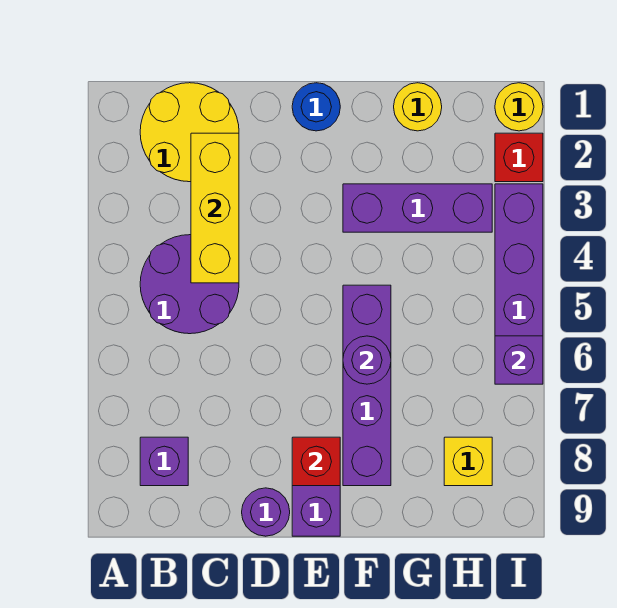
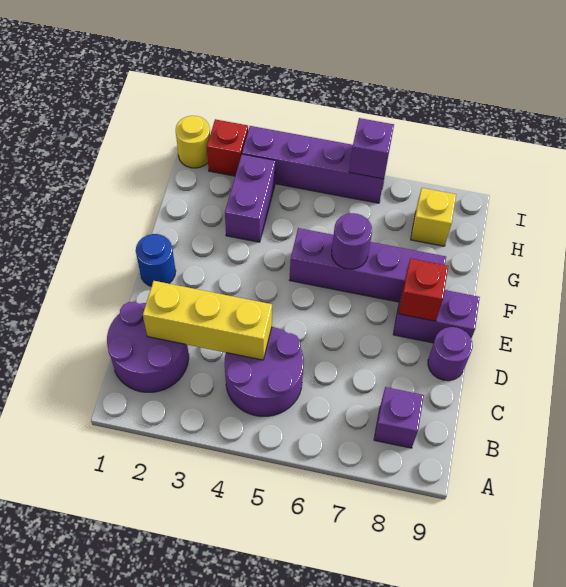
yellow 2x2 round brick [140,83,239,182] -> purple 2x2 round brick [107,302,189,392]
purple 1x3 brick [343,184,492,232] -> purple 1x2 brick [225,154,275,242]
yellow 1x1 round brick [394,83,442,131] -> none

